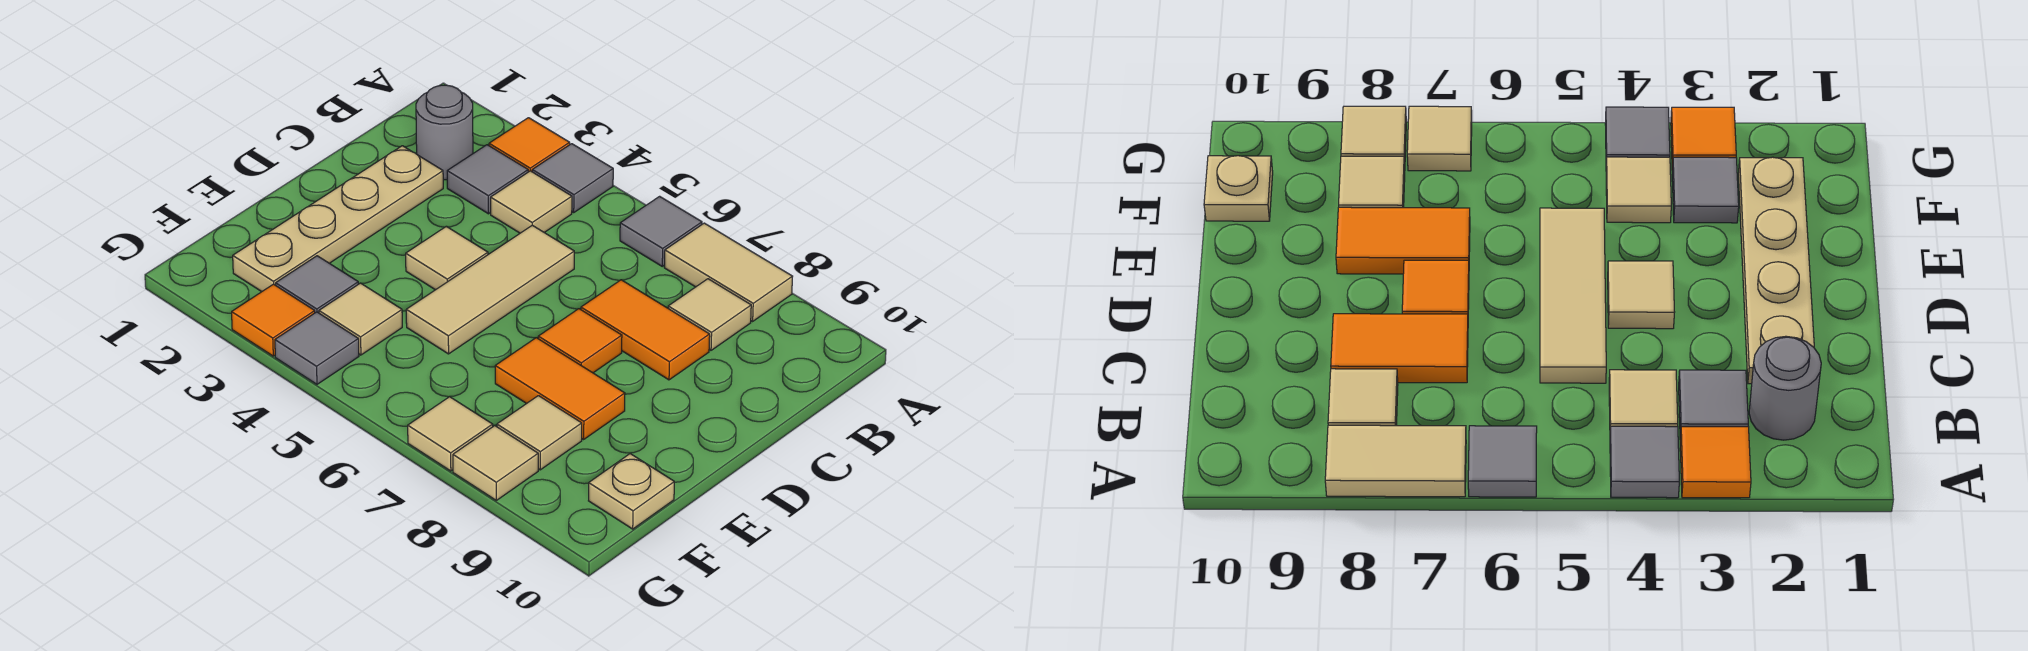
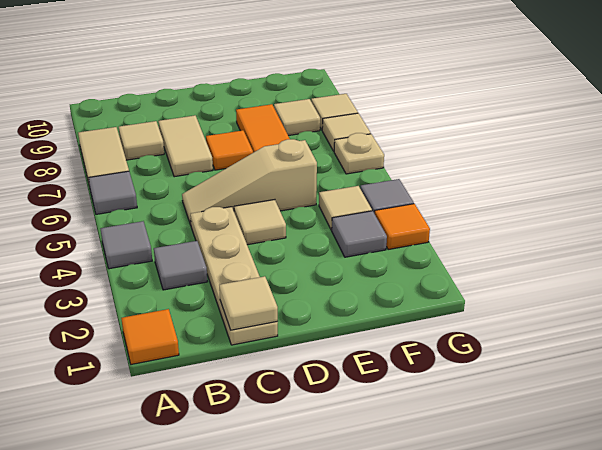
orange 1x1 tile [489,118,570,172] -> orange 1x1 tile moved to [121,309,179,364]
grey 1x1 round brick [416,85,473,180] -> none
tan 1x1 tile [491,171,572,233] -> tan 1x1 tile moved to [219,276,278,330]
tan 1x4 plate [233,146,443,292] -> tan 1x4 plate turned to [190,207,278,345]
tan 1x3 tile [406,225,574,354] -> tan 1x3 slope [182,139,317,225]
orange 1x2 tile [581,280,710,380] -> tan 1x2 tile [158,115,213,177]
tan 1x1 plate [589,454,674,529] -> tan 1x1 plate moved to [334,133,384,174]

